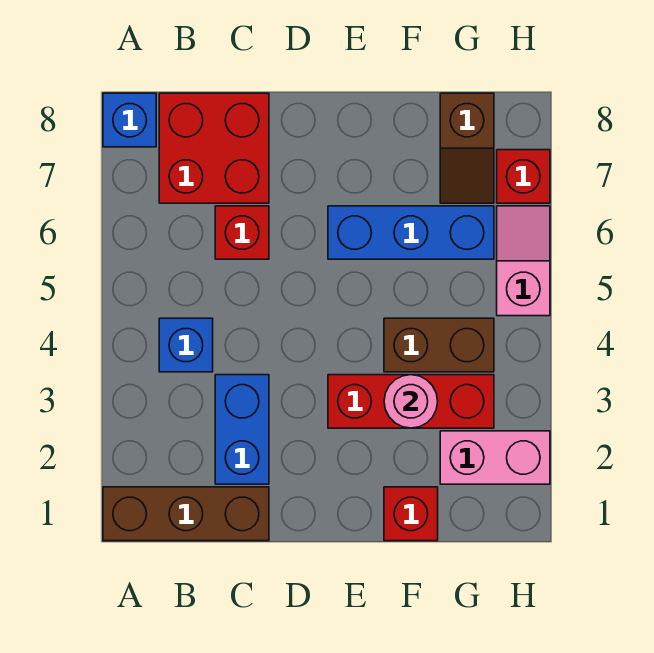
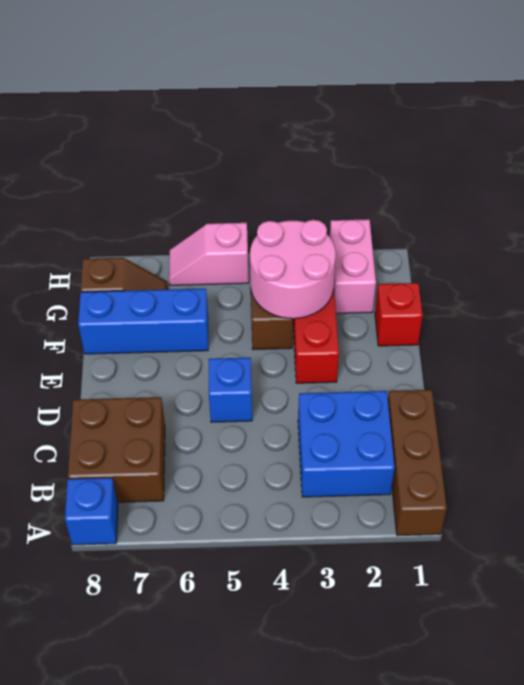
blue 1x1 brick [159,318,213,372] -> blue 1x1 brick moved to [209,358,252,422]
red 2x2 brick [159,93,269,203] -> brown 2x2 brick [68,397,165,502]
blue 1x2 brick [215,375,269,484] -> blue 2x2 brick [298,391,395,497]
red 1x1 brick [215,206,269,259] -> none
blue 1x3 brick [328,206,494,259] -> blue 1x3 brick turned to [78,289,208,354]
pink 1x1 round brick [384,375,438,428] -> pink 2x2 round brick [250,220,336,319]
red 1x1 brick [497,150,550,203] -> none

